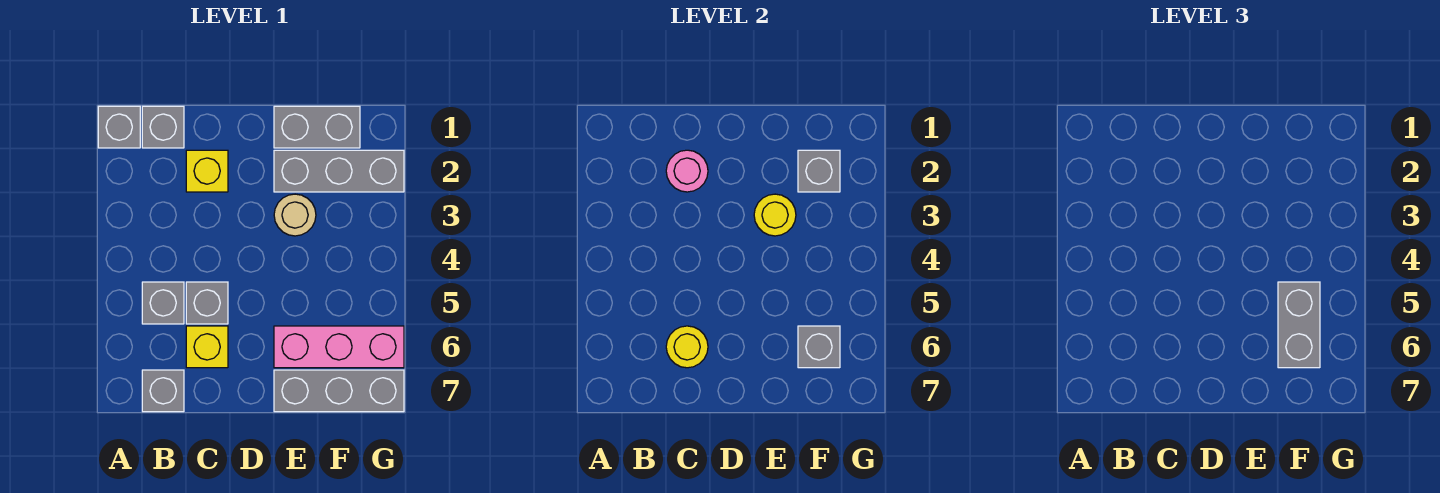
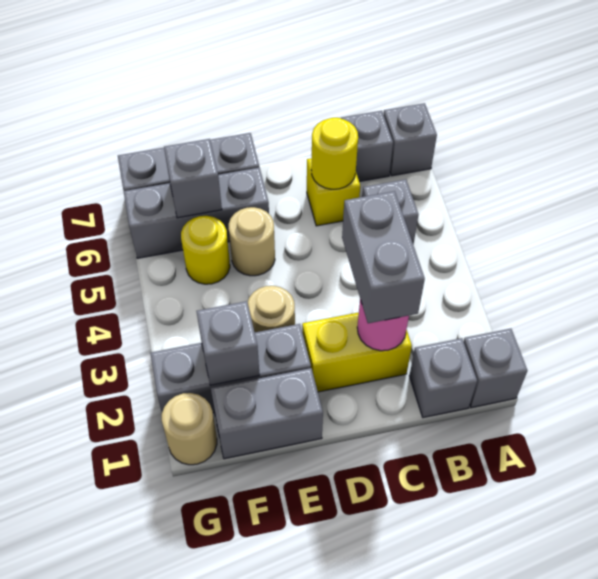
yellow 1x1 brick [186,150,228,192] -> yellow 1x2 brick [302,312,412,392]
grey 1x1 brick [186,282,228,324] -> grey 1x1 brick moved to [384,103,437,176]
yellow 1x1 round brick [754,194,796,236] -> yellow 1x1 round brick moved to [181,216,230,284]
none -> tan 1x1 round brick [229,207,275,276]
pink 1x3 brick [274,326,404,368] -> grey 1x3 brick [124,168,269,258]
grey 1x2 brick [1278,282,1320,368] -> grey 1x2 brick moved to [342,191,425,323]
none -> tan 1x1 round brick [162,393,217,465]

